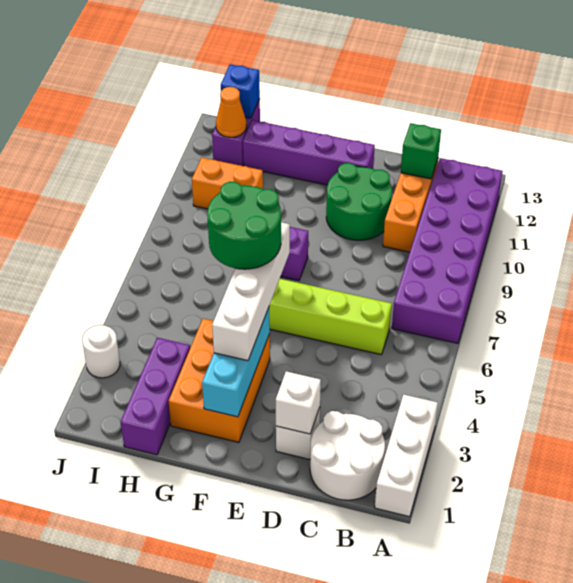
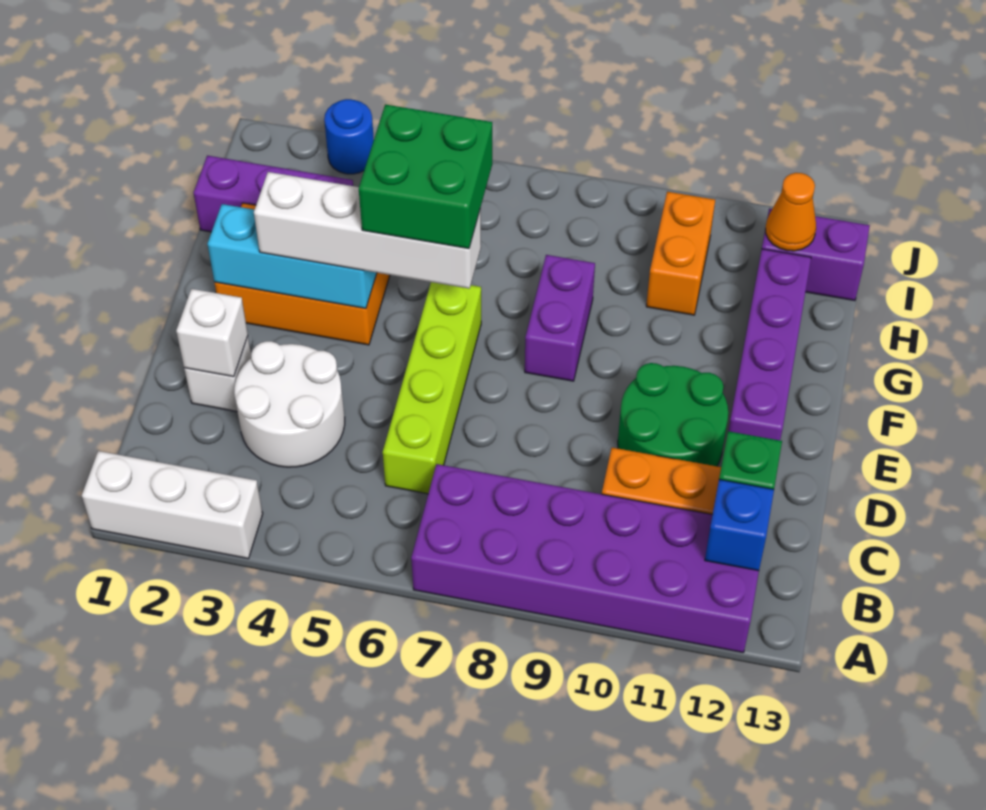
white 2x2 round brick [310,411,385,500] -> white 2x2 round brick moved to [234,341,345,467]
green 2x2 round brick [207,182,281,269] -> green 2x2 brick [359,105,492,249]
blue 1x1 brick [221,64,260,118] -> blue 1x1 brick moved to [705,479,774,571]
white 1x1 round brick [82,325,120,378] -> blue 1x1 round brick [324,99,374,174]

